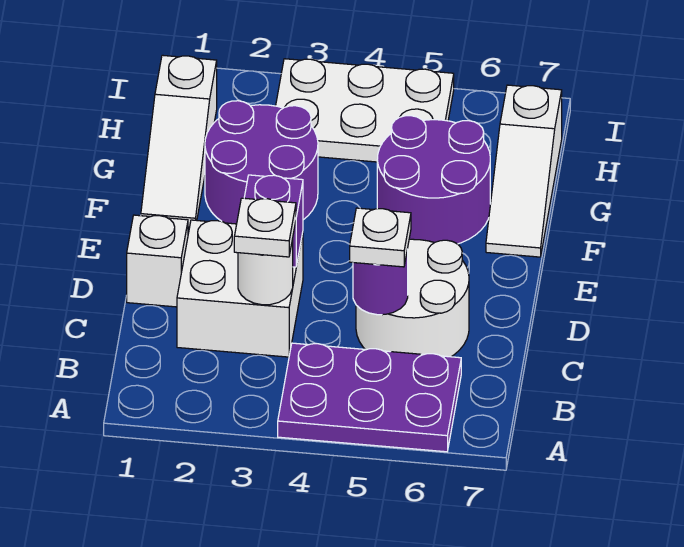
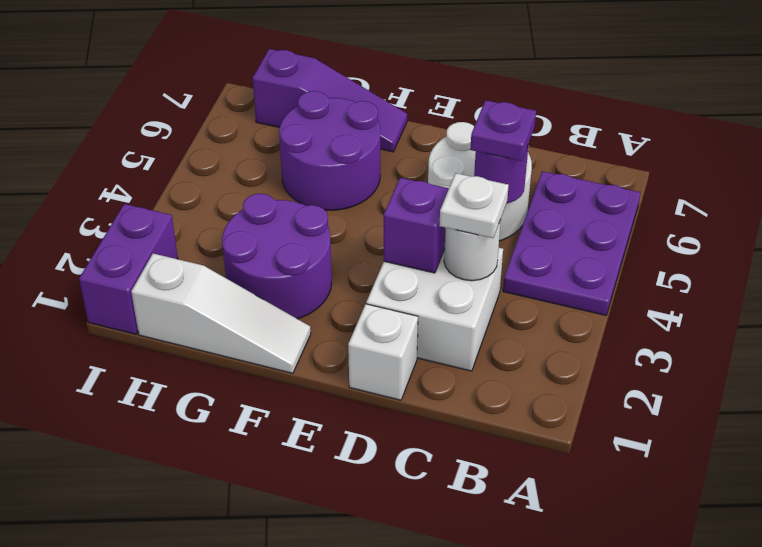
white 1x1 plate [350,208,411,267] -> purple 1x1 plate [470,100,536,161]
white 1x3 slope [486,85,562,257] -> purple 1x3 slope [253,49,407,152]
white 2x3 plate [276,59,454,162] -> none
none -> purple 1x2 brick [79,204,178,334]

